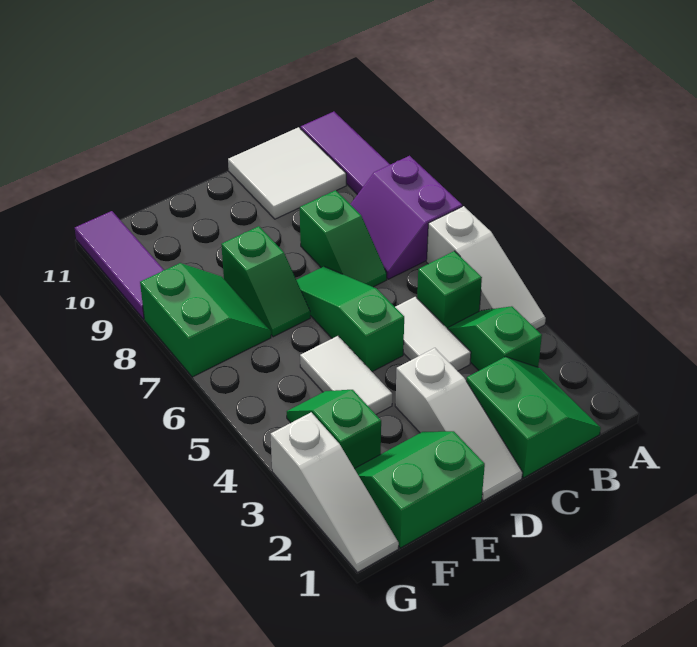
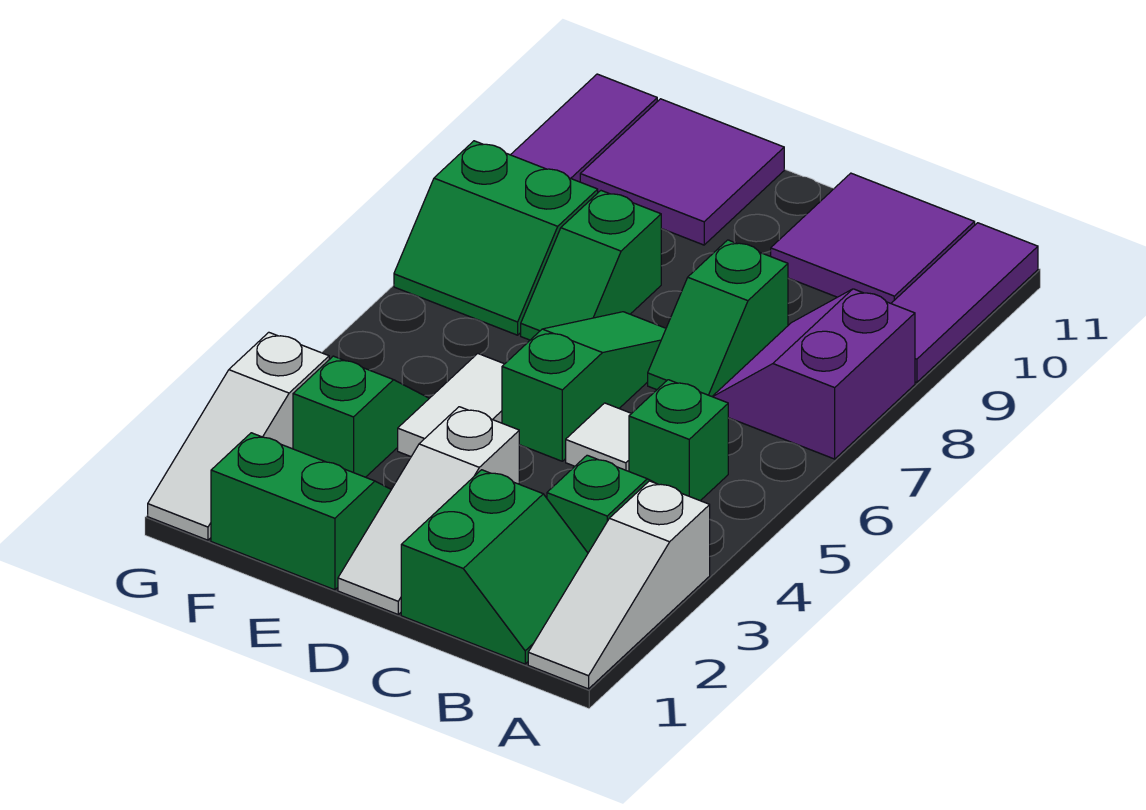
white 1x3 slope [427,206,546,329] -> white 1x3 slope moved to [528,481,710,689]
white 2x2 tile [228,127,346,219] -> purple 2x2 tile [771,173,975,303]
white 1x2 tile [395,297,471,371] -> white 1x1 tile [566,403,632,471]
none -> purple 2x2 tile [580,99,784,245]
green 2x2 slope [140,263,271,377] -> green 2x2 slope turned to [394,141,598,335]

